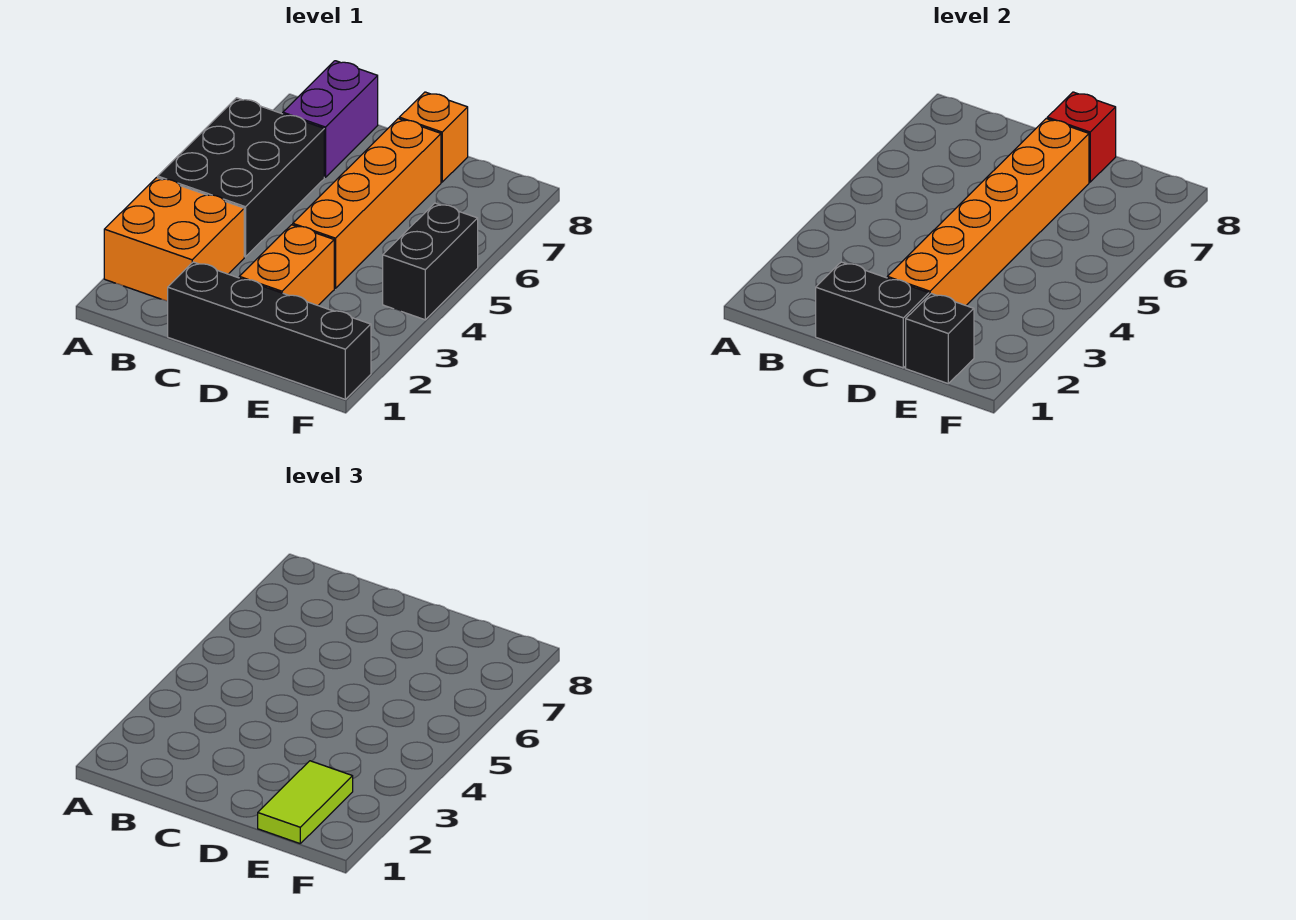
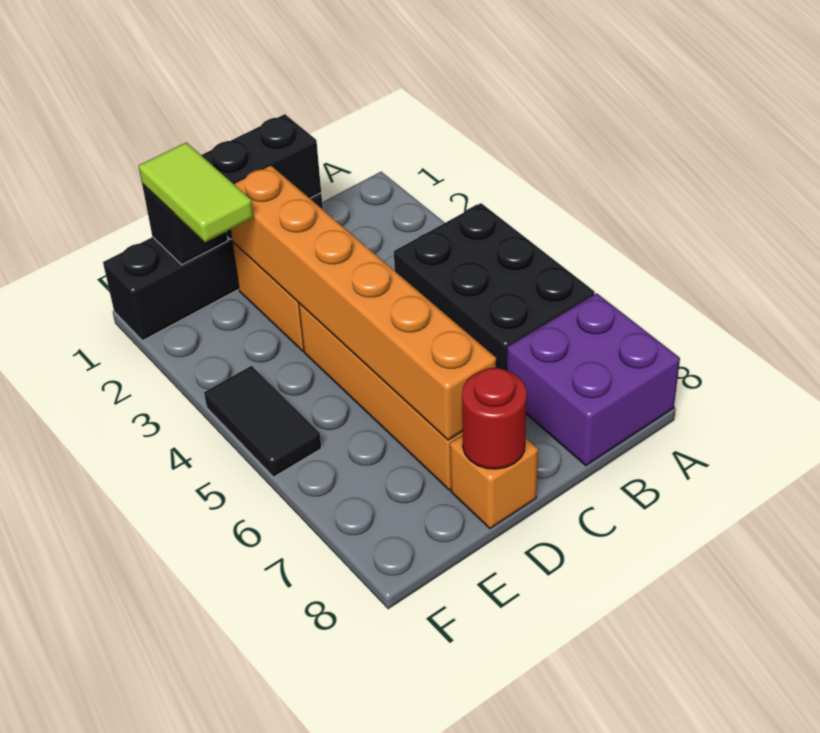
orange 2x2 brick [104,177,244,301] -> none
purple 1x2 brick [283,61,378,177] -> purple 2x2 brick [507,293,680,466]
red 1x1 brick [1047,92,1116,182] -> red 1x1 round brick [462,368,527,469]
black 1x2 brick [383,203,478,320] -> black 1x2 tile [204,366,322,477]

